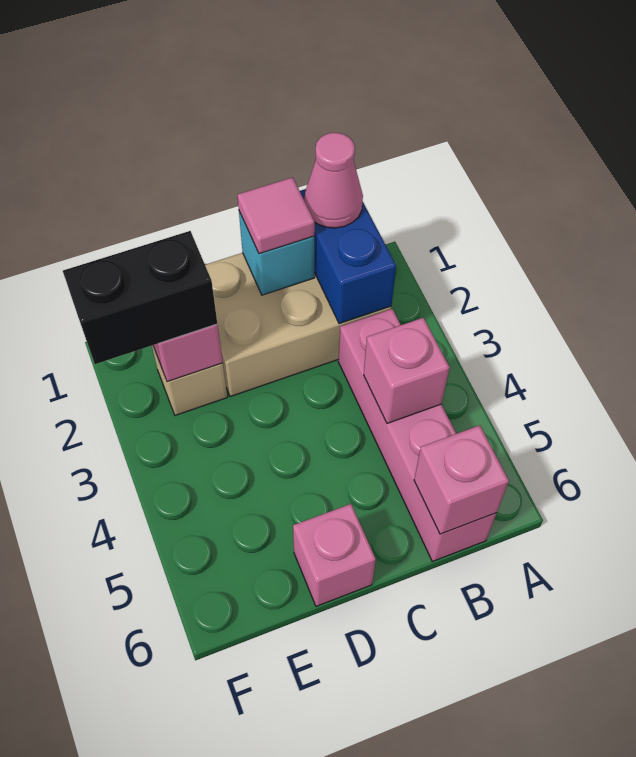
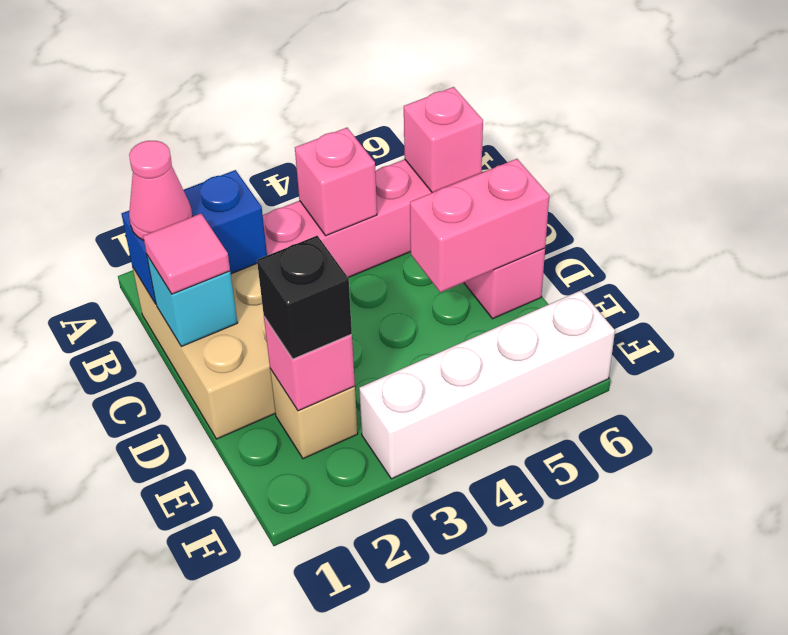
none -> pink 1x2 brick [410,159,549,292]
black 1x2 brick [63,231,217,364] -> black 1x1 brick [257,236,352,359]
none -> white 1x4 brick [359,291,615,479]

